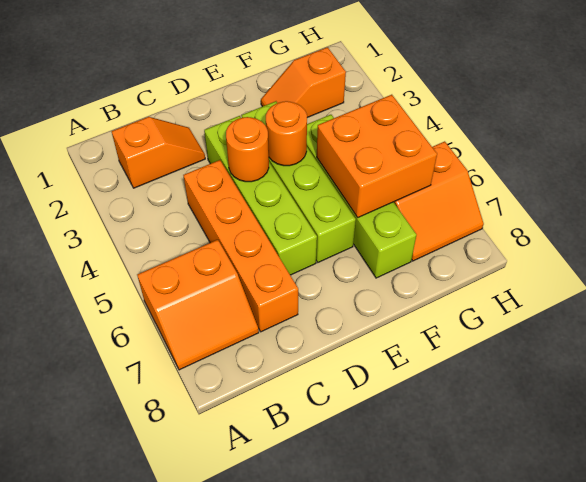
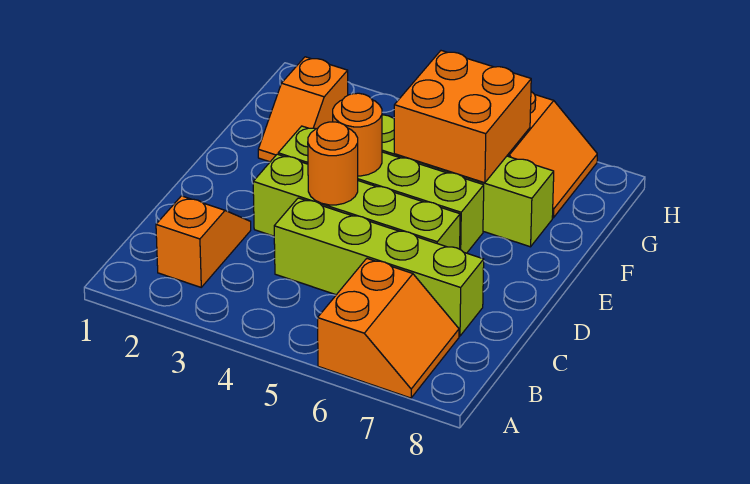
orange 1x4 brick [183,160,298,332] -> lime 1x4 brick [274,198,484,336]

